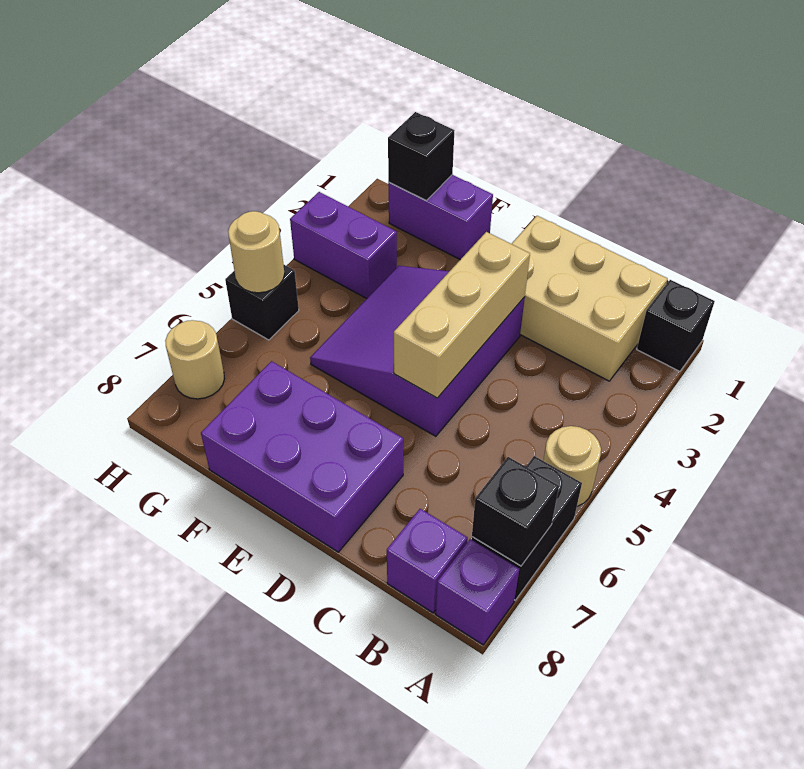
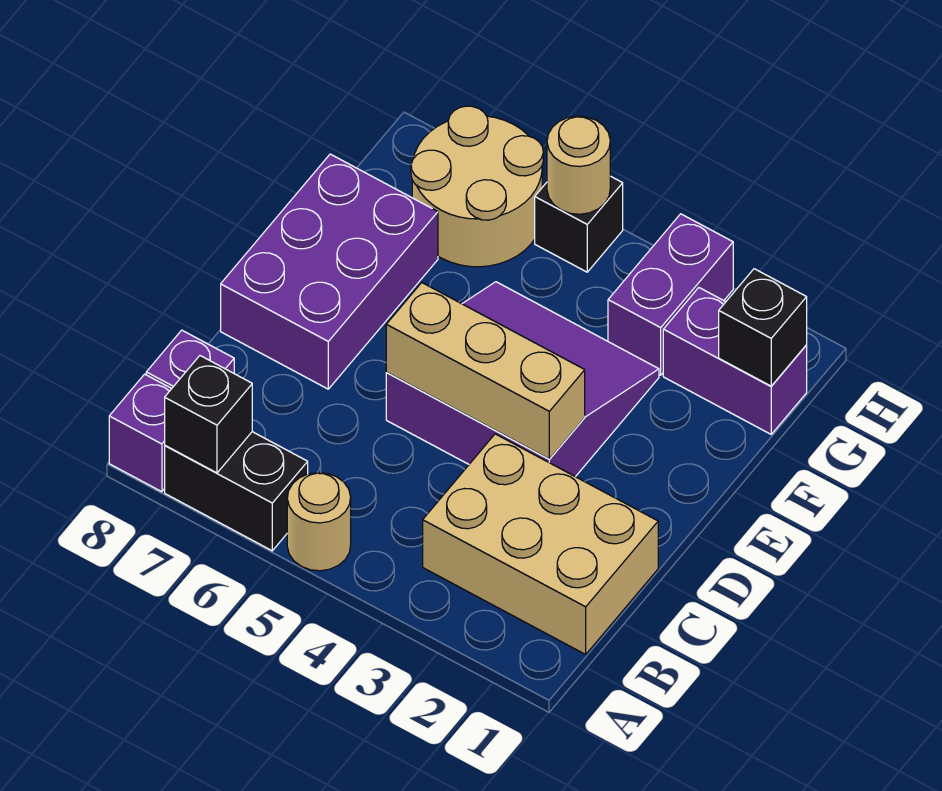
black 1x1 brick [637,280,715,371] -> none
tan 2x3 brick [512,216,668,381] -> tan 2x3 brick turned to [423,434,658,654]
purple 1x2 brick [388,175,493,260] -> purple 1x2 brick turned to [663,288,807,434]
tan 1x1 round brick [165,320,224,399] -> tan 2x2 round brick [411,106,543,267]

